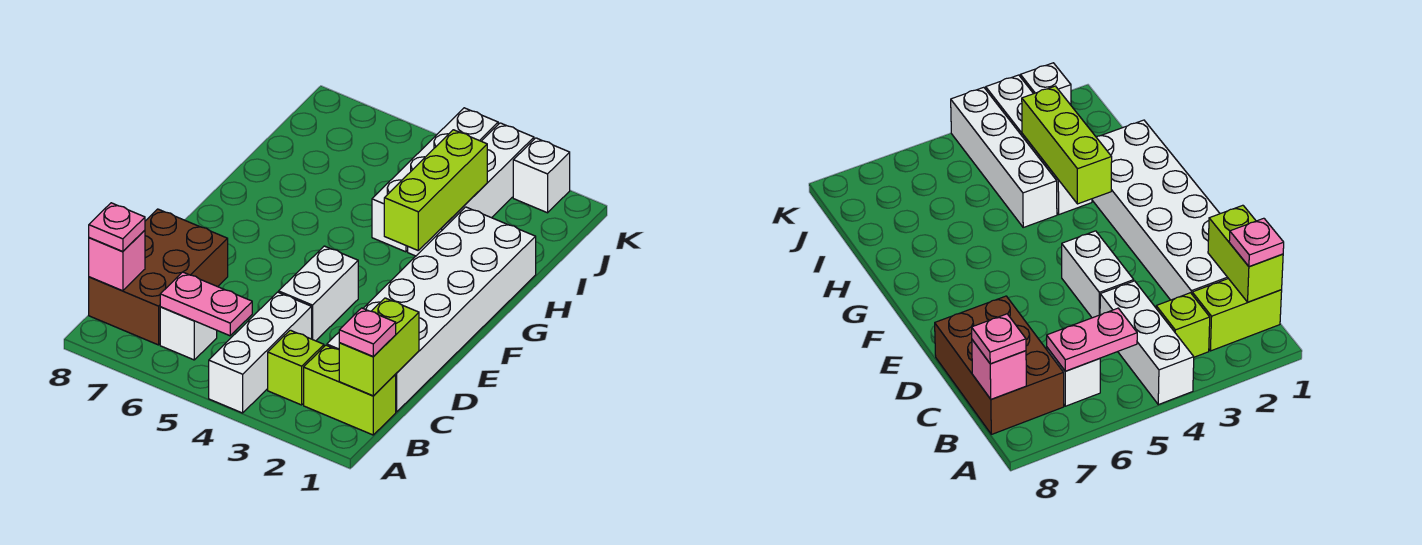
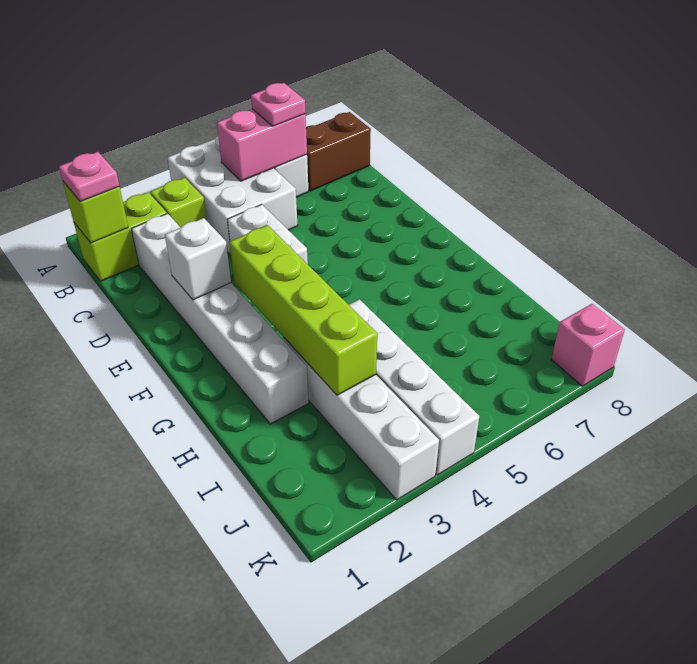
white 1x3 brick [209,292,312,413] -> white 2x3 brick [168,136,298,255]
lime 1x2 brick [339,298,419,396] -> lime 1x1 brick [63,182,128,243]
pink 1x2 plate [160,272,252,336] -> pink 1x2 brick [217,109,307,181]
brown 2x3 brick [89,209,228,345] -> brown 1x2 brick [306,112,371,191]
pink 1x1 brick [89,230,145,291] -> pink 1x1 brick moved to [551,304,625,386]
pink 1x1 plate [89,203,145,251] -> pink 1x1 plate moved to [251,83,306,126]
white 2x6 brick [327,207,536,412] -> white 1x6 brick [131,214,309,424]
lime 1x3 brick [384,130,487,250] -> lime 1x4 brick [229,225,377,395]
white 1x1 brick [513,138,570,213] -> white 1x1 brick moved to [165,218,231,300]

